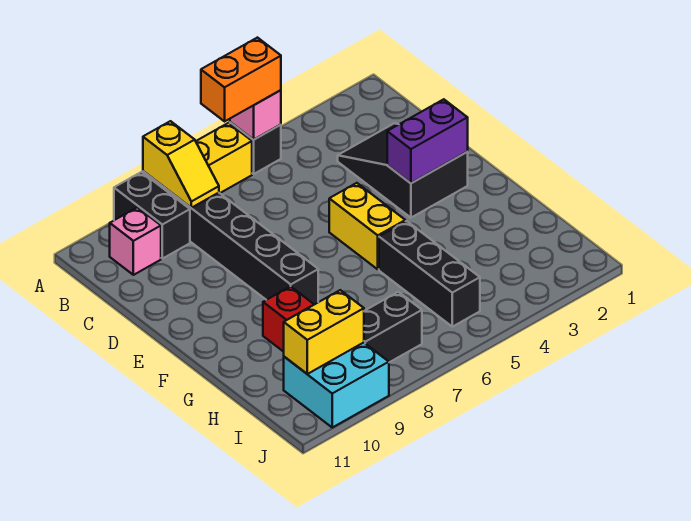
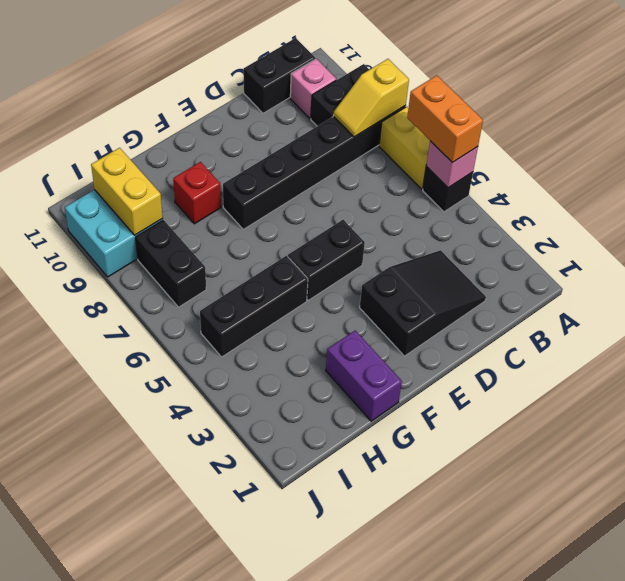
none -> black 1x2 brick [244,38,315,113]
purple 1x2 brick [387,99,468,183] -> purple 1x2 brick moved to [326,331,402,421]
yellow 1x2 brick [329,183,405,269] -> black 1x2 brick [288,220,365,301]

